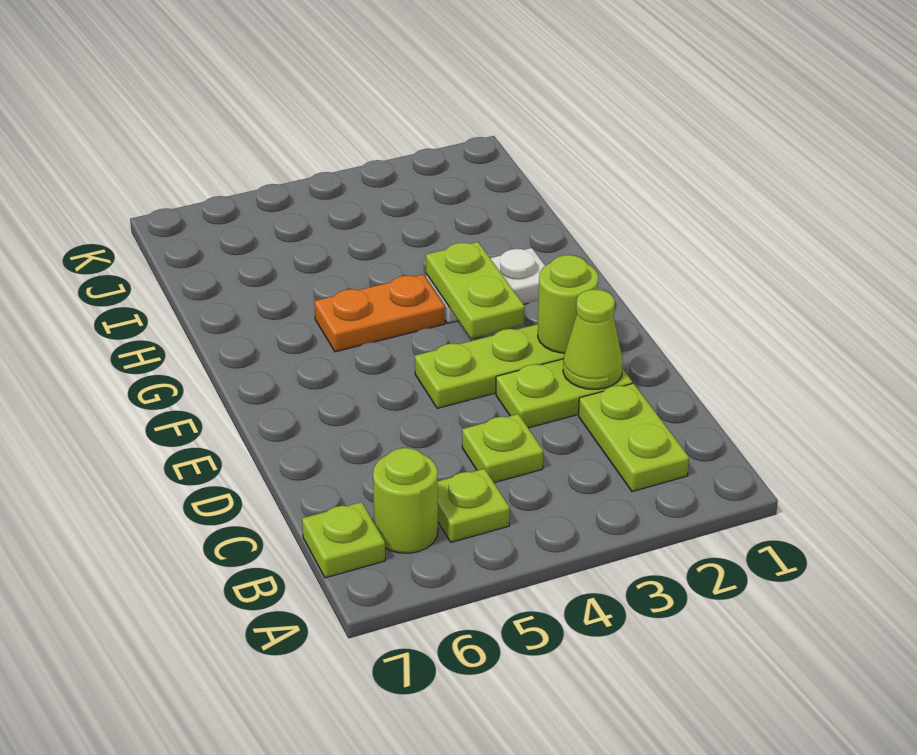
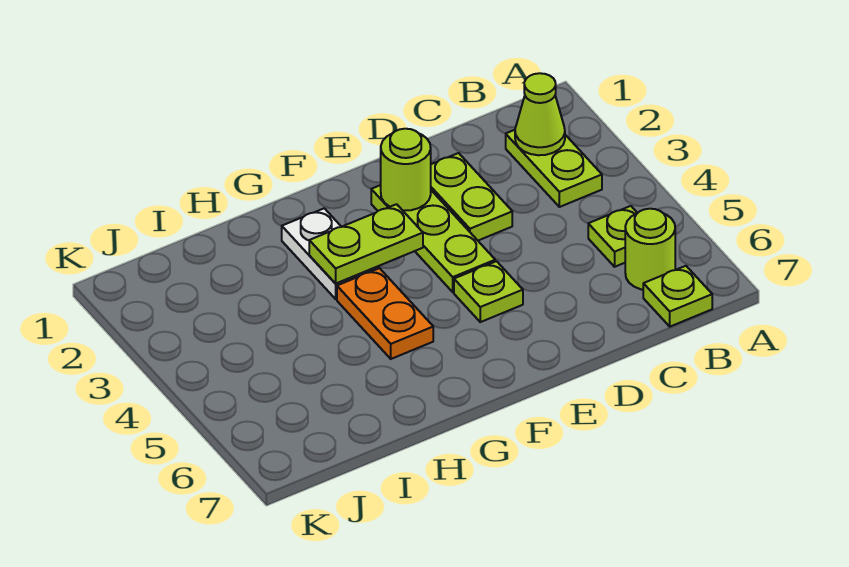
lime 1x2 plate [579,383,689,492] -> lime 1x2 plate turned to [506,130,602,207]
lime 1x1 plate [462,414,543,483] -> lime 1x1 plate moved to [454,261,523,322]
lime 1x1 cone [563,289,623,389] -> lime 1x1 cone moved to [515,73,565,155]

